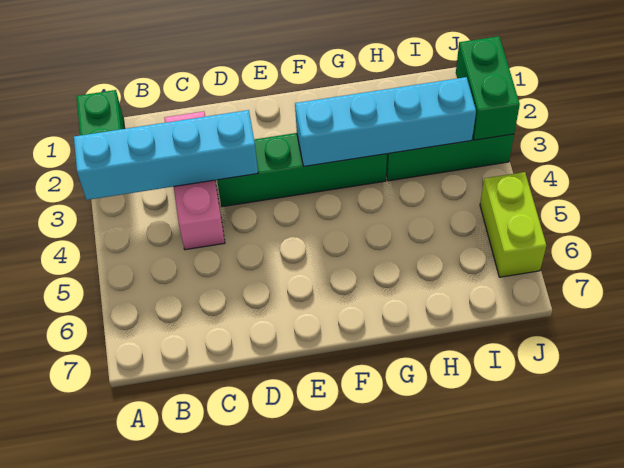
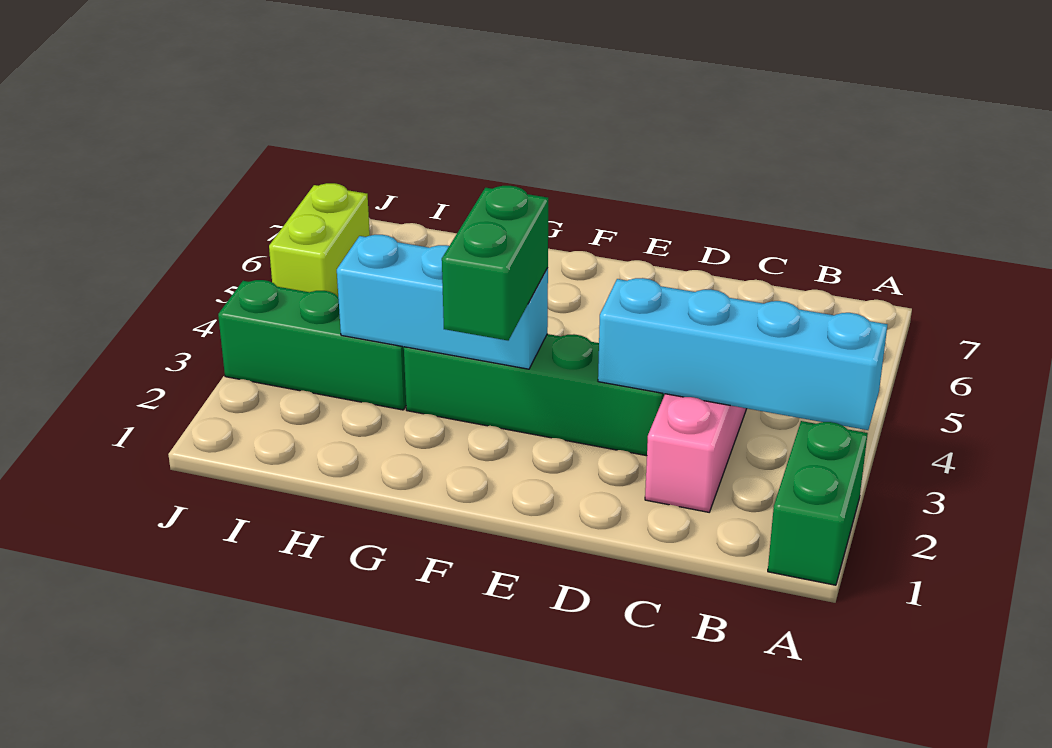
cyan 1x4 brick [295,77,476,166] -> cyan 1x3 brick [337,235,548,369]
green 1x2 brick [456,36,520,140] -> green 1x2 brick moved to [442,186,548,340]

